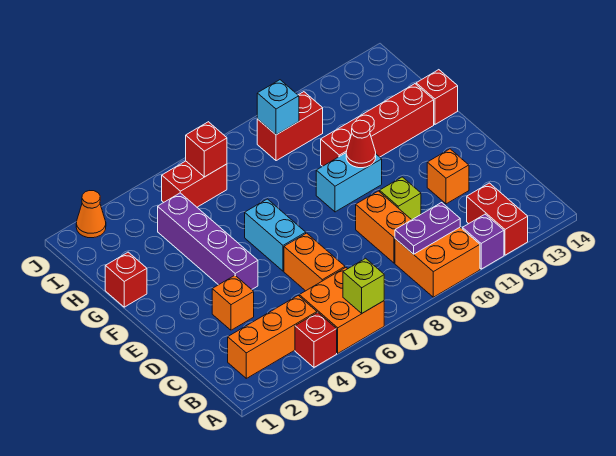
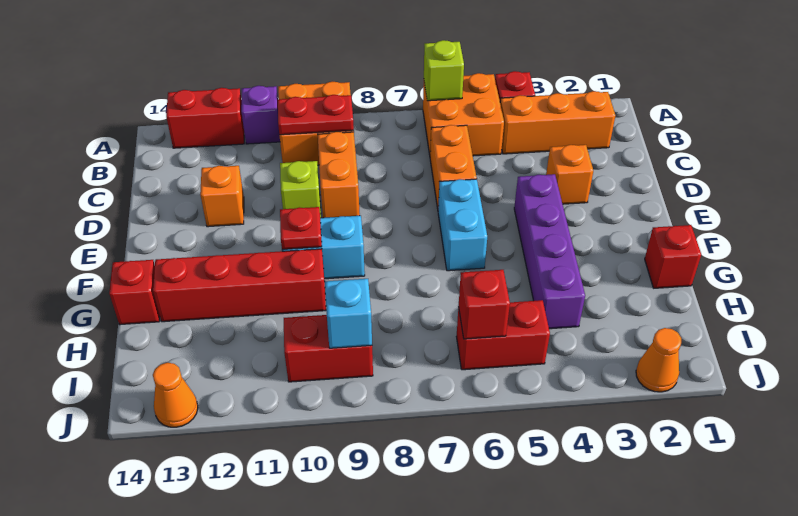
red 1x2 brick [467,183,528,255] -> red 1x2 brick turned to [166,88,244,148]
purple 1x2 plate [395,203,460,254] -> red 1x2 plate [278,95,354,135]
red 1x1 cone [346,120,376,168] -> red 1x1 plate [280,207,322,250]
none -> orange 1x1 cone [153,363,198,427]

